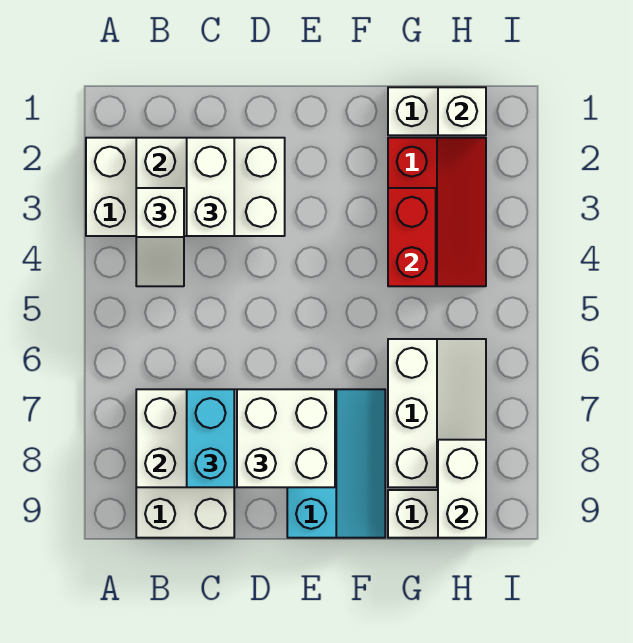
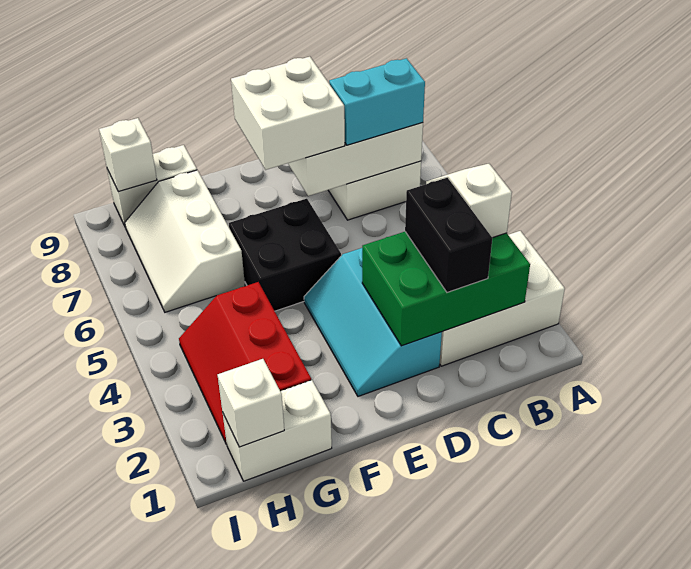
white 2x3 brick [136,138,285,236] -> green 2x3 brick [362,232,530,346]
white 1x2 brick [187,138,234,236] -> black 1x2 brick [405,178,492,293]
cyan 1x2 brick [187,389,234,487] -> cyan 1x2 brick turned to [329,58,425,145]
none -> black 2x2 brick [229,199,341,311]
cyan 2x3 slope [287,389,385,538] -> cyan 2x3 slope moved to [304,248,442,396]
red 1x2 brick [388,188,436,286] -> none
white 1x2 brick [438,440,486,538] -> white 1x1 brick [99,118,157,192]

